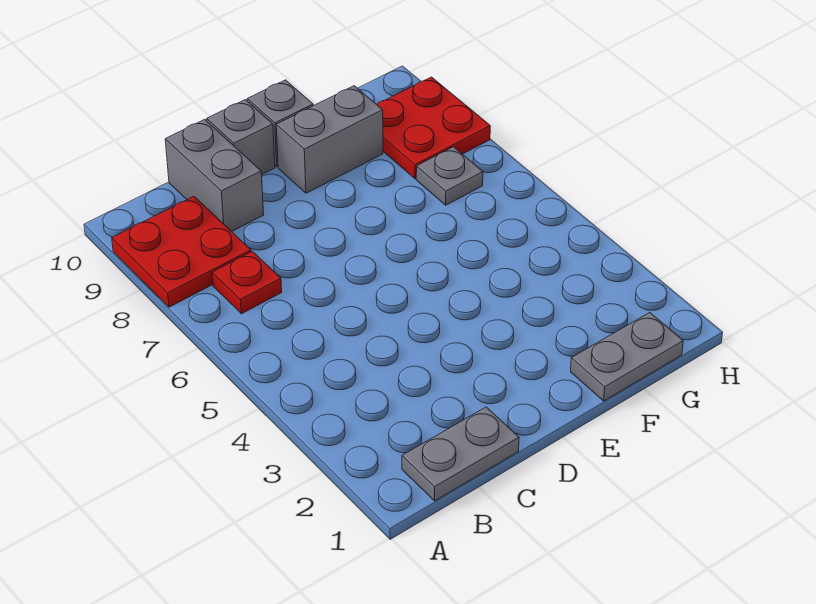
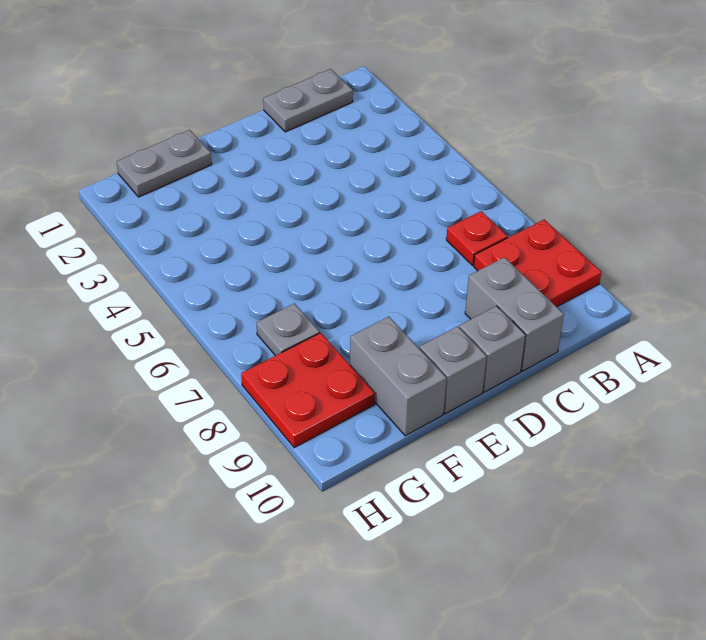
grey 1x2 brick [276,86,383,193] -> grey 1x2 brick turned to [350,317,446,436]

